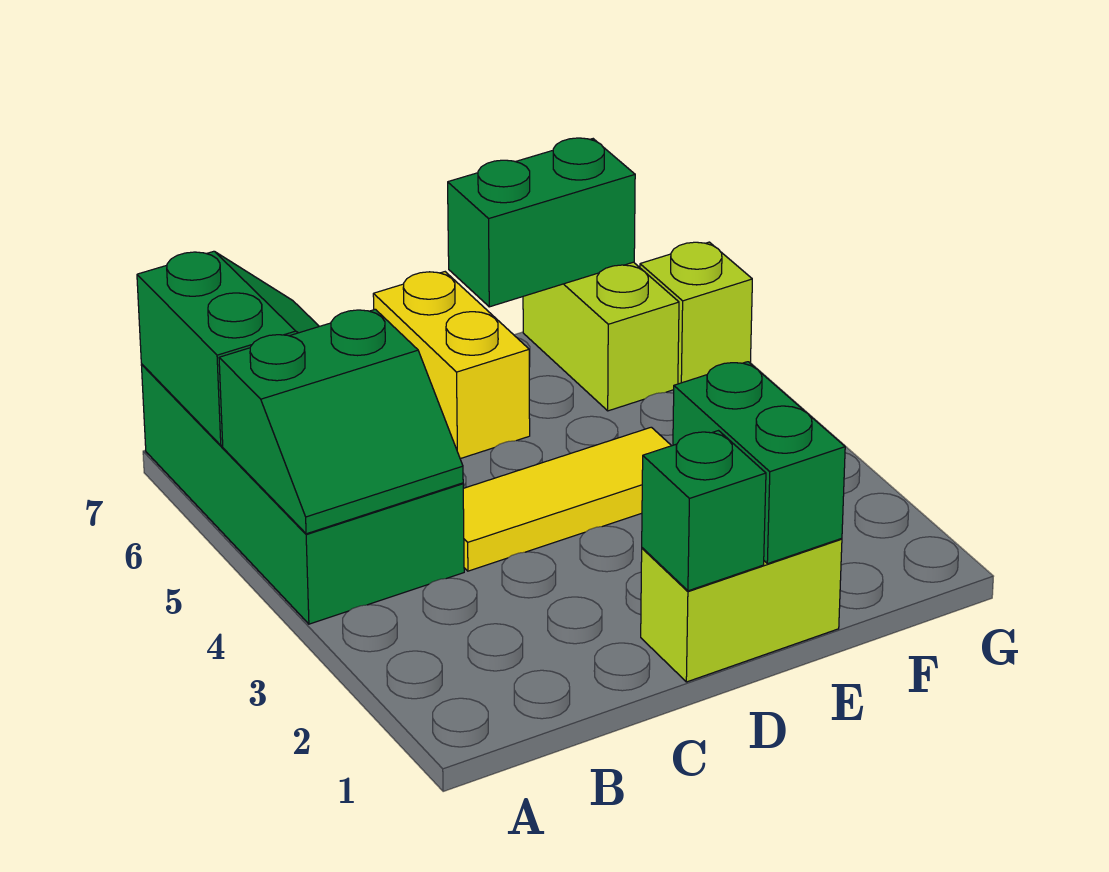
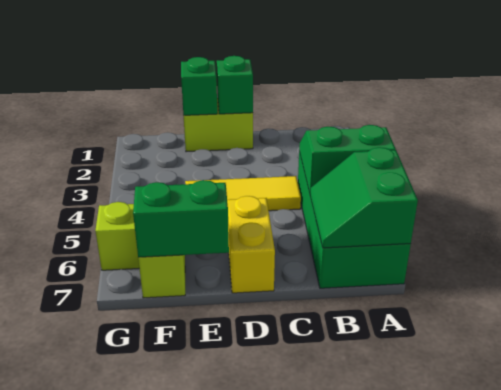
green 1x2 brick [673,362,845,564] -> green 1x1 brick [181,57,217,115]

